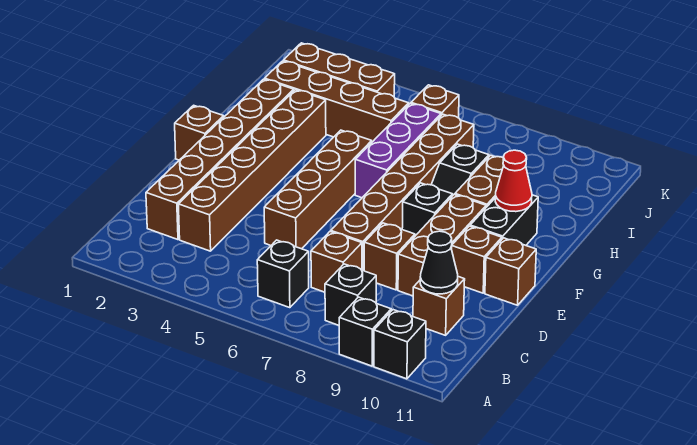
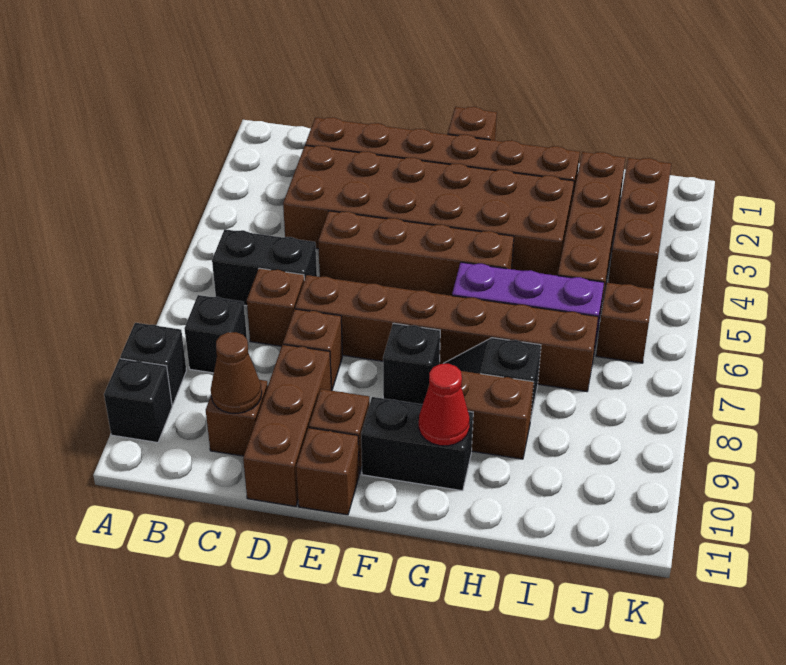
black 1x1 brick [257,240,309,308] -> black 1x2 brick [212,229,317,306]
brown 1x6 brick [178,90,326,251] -> brown 2x6 brick [283,145,574,276]
black 1x1 cone [420,231,458,294] -> brown 1x1 cone [211,332,262,413]
brown 1x3 brick [398,195,486,296] -> brown 1x3 brick turned to [243,345,331,506]

